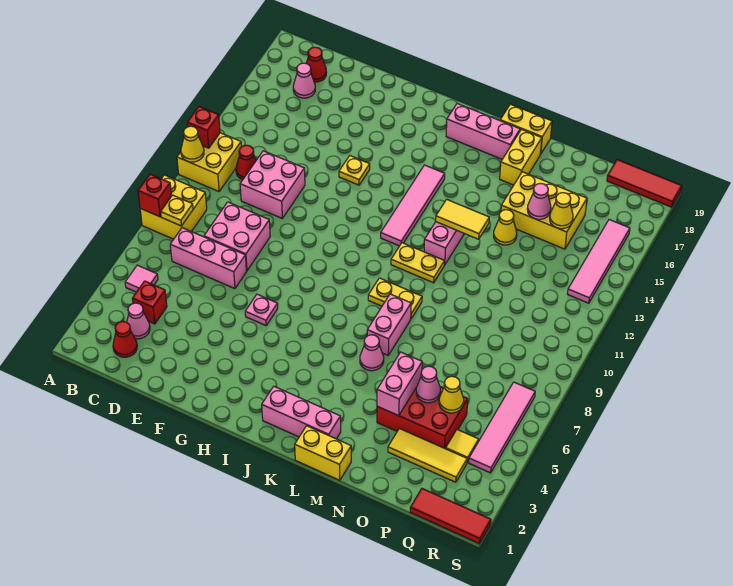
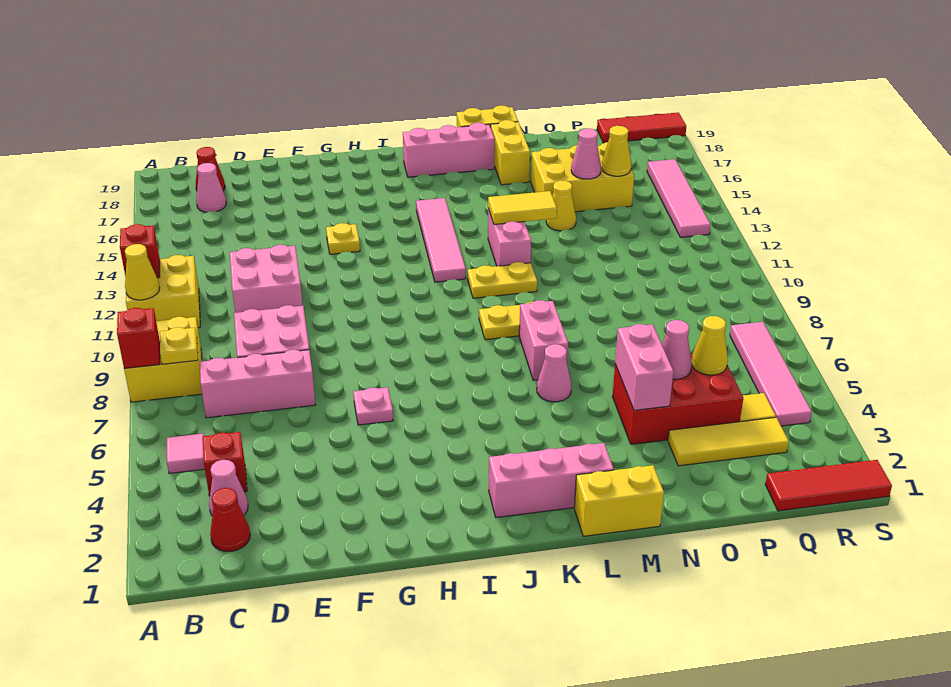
red 1x1 cone [236,145,256,180] -> none

